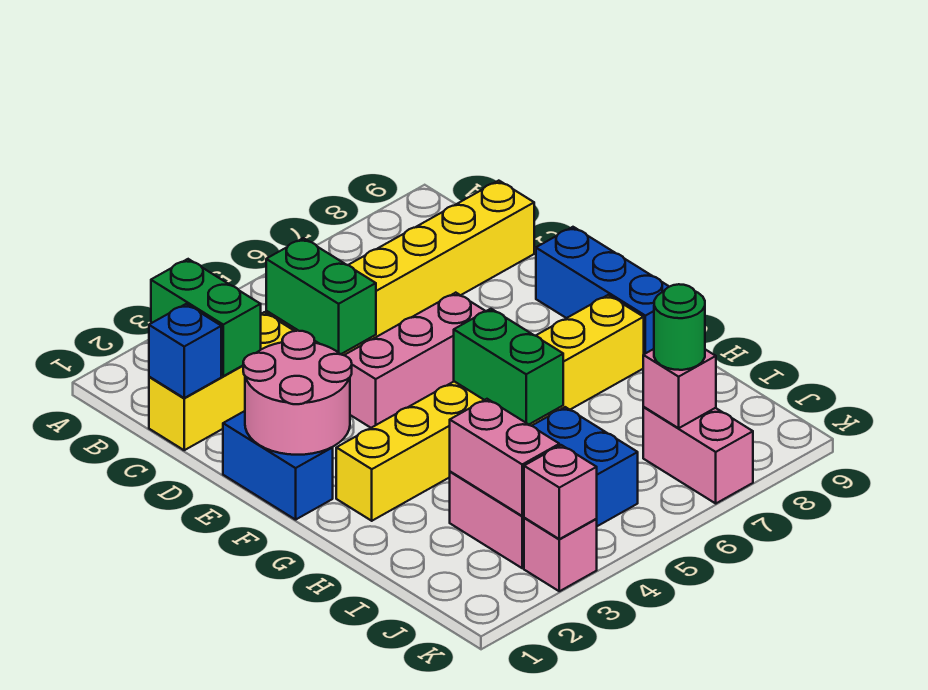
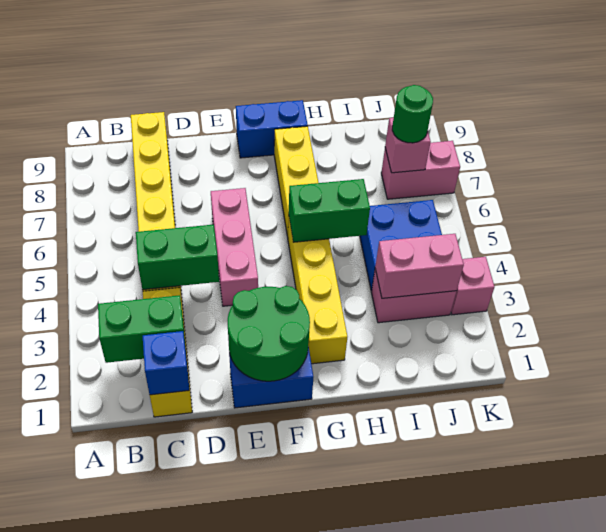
pink 2x2 round brick [243,331,352,455] -> green 2x2 round brick [228,286,310,381]
blue 1x3 brick [536,227,669,354] -> blue 1x2 brick [236,100,308,158]
pink 1x1 brick [524,445,597,539] -> none

